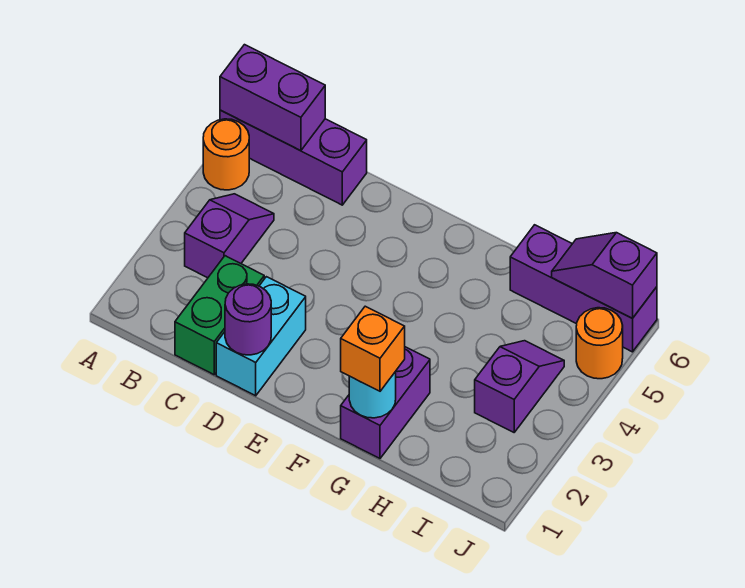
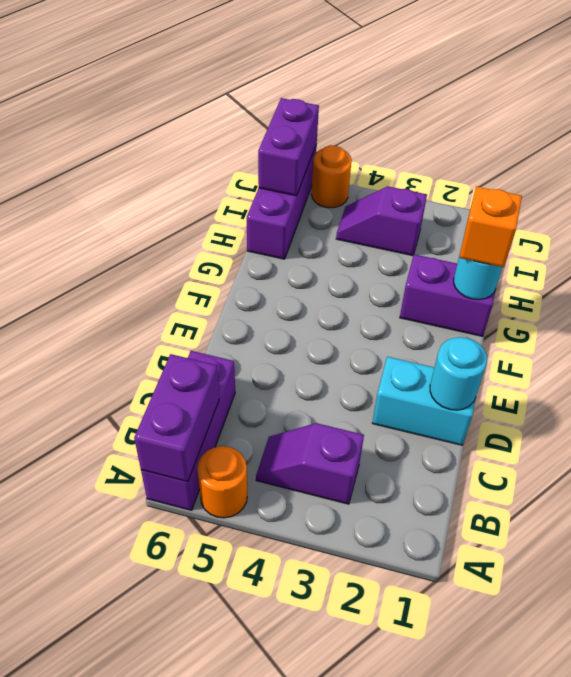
green 1x2 brick [175,256,264,375] -> none
purple 1x1 round brick [225,284,271,355] -> cyan 1x1 round brick [430,337,487,410]
purple 1x2 slope [552,233,657,318] -> purple 1x2 brick [258,98,319,196]

